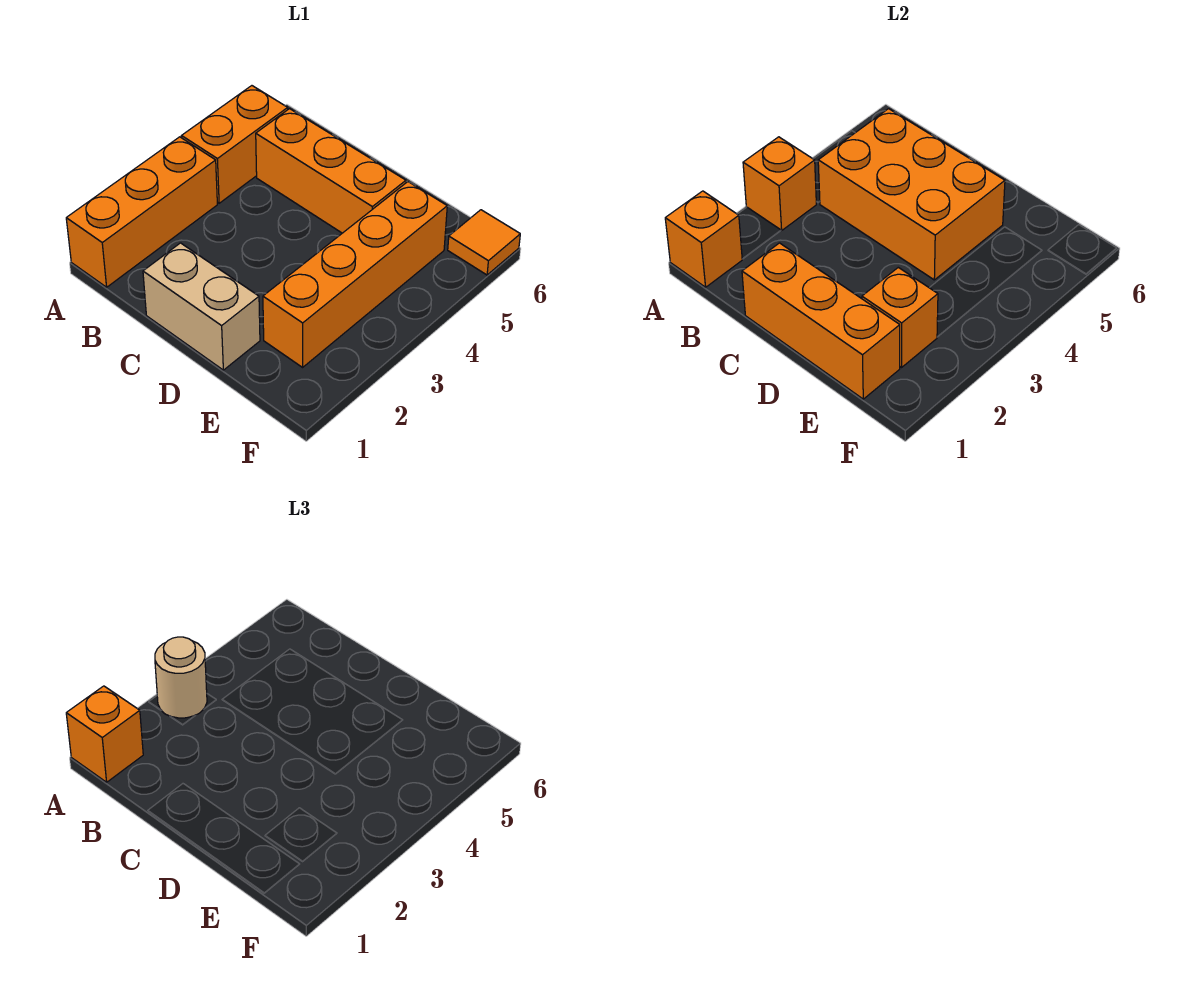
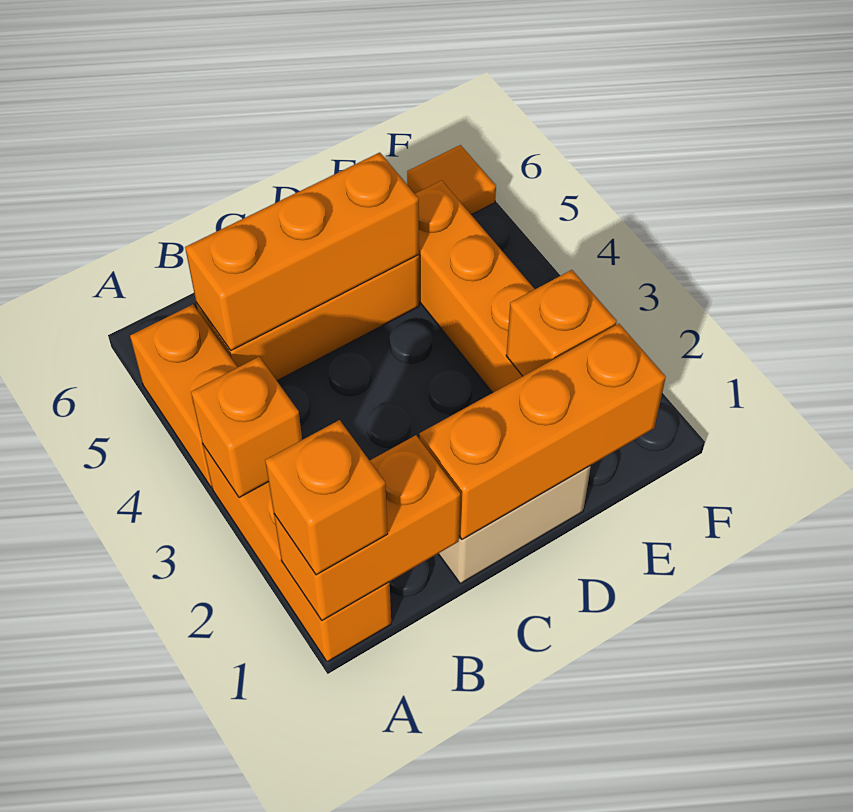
orange 1x1 brick [665,191,742,287] -> orange 1x2 brick [274,435,460,620]
tan 1x1 round brick [155,637,207,718] -> none
orange 2x3 brick [818,109,1005,280] -> orange 1x3 brick [185,153,419,350]

